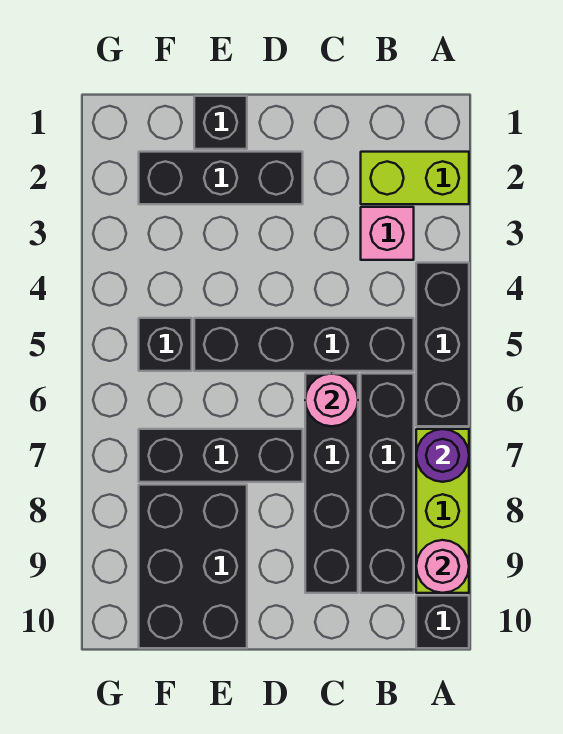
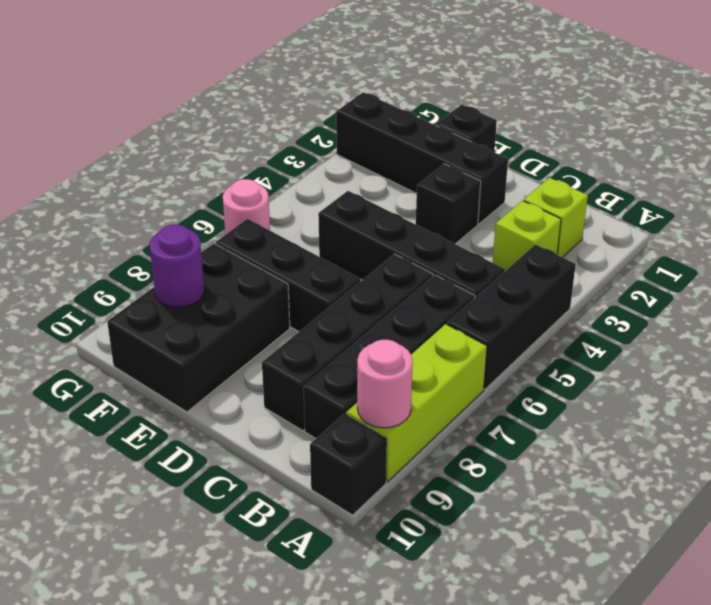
lime 1x2 brick [361,152,469,204] -> lime 1x1 brick [524,178,588,257]
purple 1x1 round brick [416,429,469,482] -> purple 1x1 round brick moved to [150,225,204,307]
pink 1x1 brick [361,207,414,260] -> lime 1x1 brick [493,201,561,272]
pink 1x1 round brick [305,374,358,426] -> pink 1x1 round brick moved to [223,179,270,235]
black 1x3 brick [139,152,303,204] -> black 1x4 brick [336,92,508,224]
black 1x1 brick [139,318,192,371] -> black 1x1 brick moved to [416,164,481,244]

